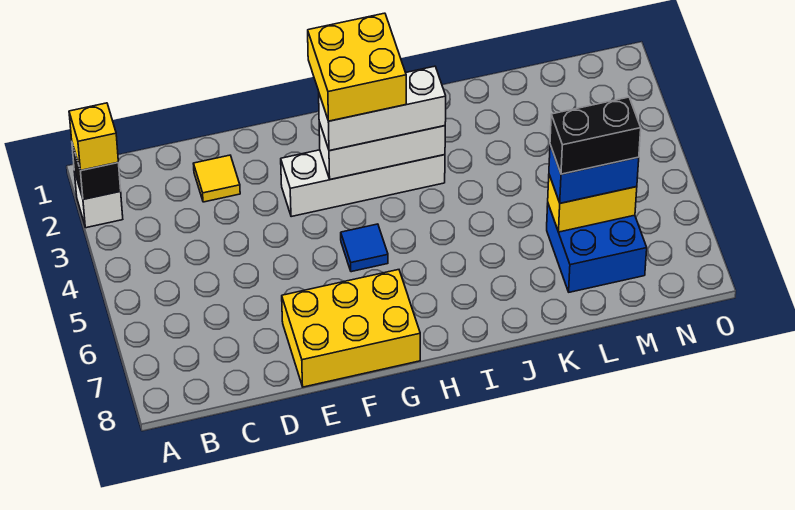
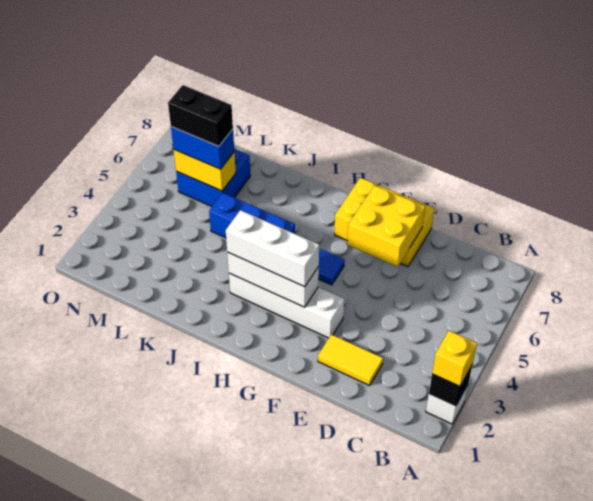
yellow 1x1 tile [193,155,240,202] -> yellow 1x2 tile [318,334,383,386]
yellow 2x2 brick [308,13,406,121] -> yellow 2x2 brick moved to [347,185,425,267]
none -> blue 1x3 brick [209,193,295,238]

